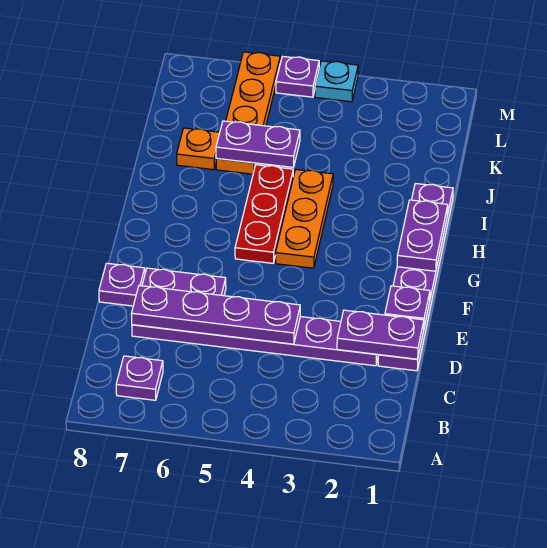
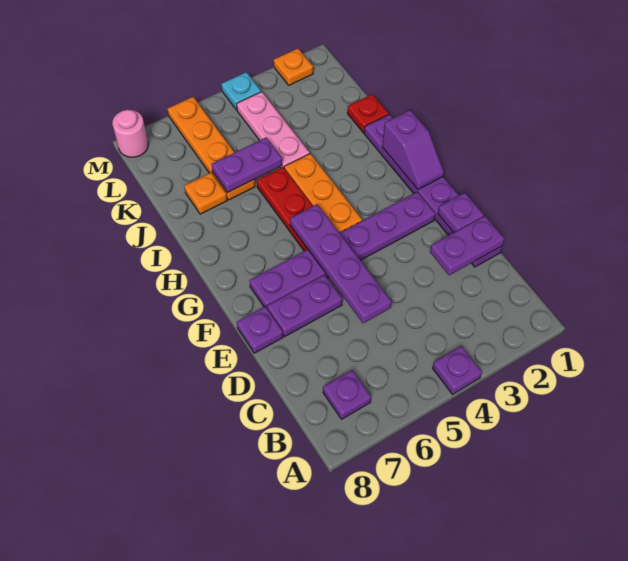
purple 1x6 plate [132,317,378,366] -> purple 1x6 plate moved to [250,192,435,308]
purple 1x4 plate [131,286,300,344] -> purple 1x4 plate turned to [290,204,392,323]
purple 1x2 plate [397,200,448,271] -> purple 1x2 slope [382,110,444,189]
none -> red 1x1 plate [347,94,389,133]
none -> pink 1x3 plate [237,92,310,168]
none -> orange 1x1 plate [274,48,313,85]
purple 1x1 plate [276,56,319,97] -> purple 1x1 plate moved to [433,346,482,394]
none -> pink 1x1 round brick [112,110,148,157]

